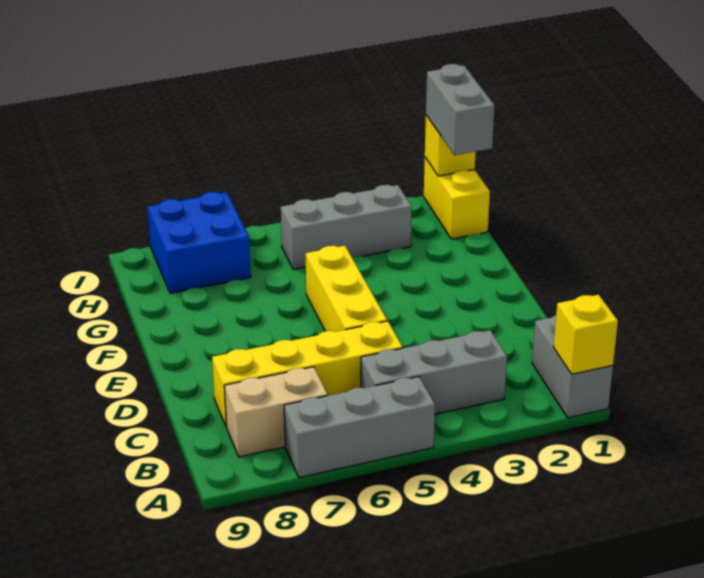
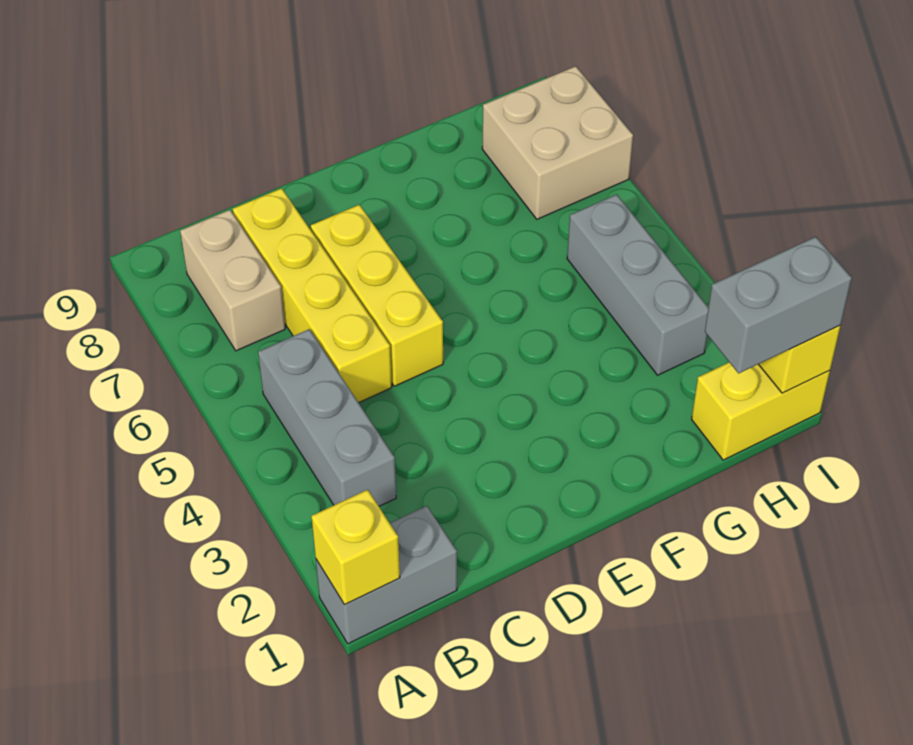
grey 1x3 brick [284,377,435,478] -> none
yellow 1x3 brick [306,246,387,332] -> yellow 1x3 brick turned to [311,205,443,386]
blue 2x2 brick [147,192,251,293] -> tan 2x2 brick [482,66,633,219]

